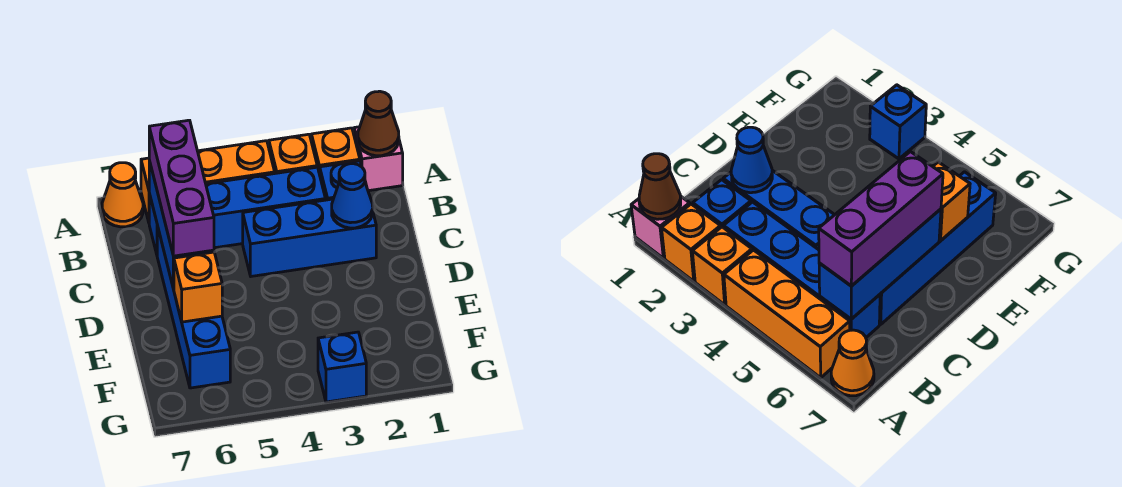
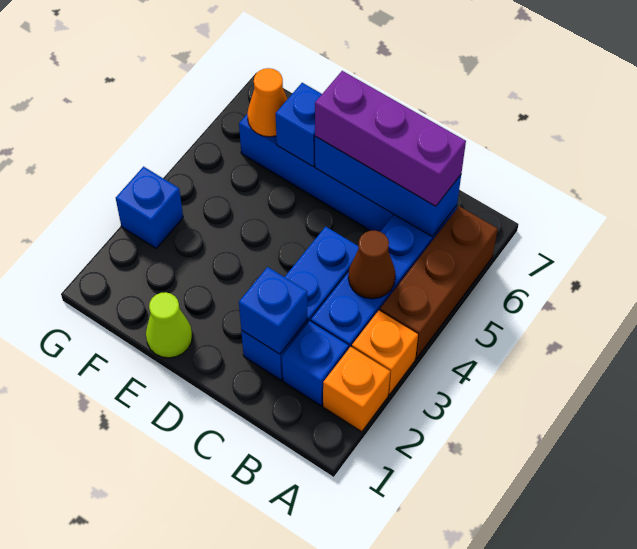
pink 1x1 brick [354,127,403,191] -> none
brown 1x1 cone [358,91,399,156] -> brown 1x1 cone moved to [348,230,395,299]
orange 1x3 brick [141,141,275,222] -> brown 1x3 brick [380,206,498,358]
orange 1x1 cone [102,163,143,227] -> orange 1x1 cone moved to [247,68,287,137]
blue 1x1 cone [332,164,373,228] -> blue 1x1 brick [239,267,308,354]
none -> lime 1x1 cone [146,292,192,358]
orange 1x1 brick [174,252,222,322] -> blue 1x1 brick [275,83,322,166]

